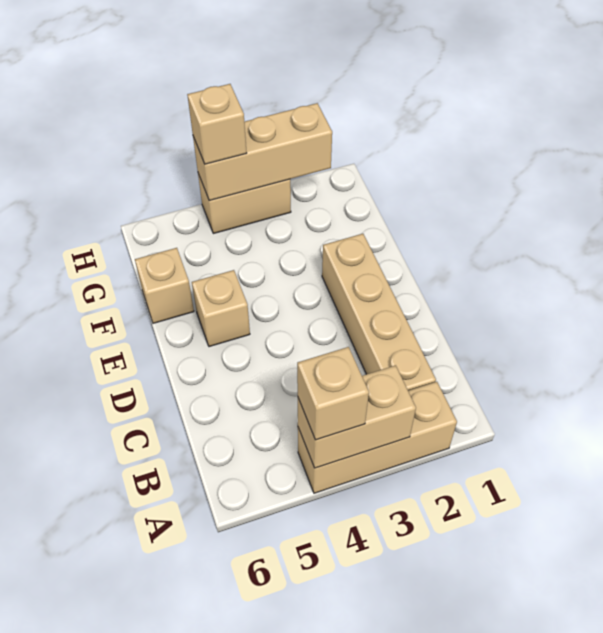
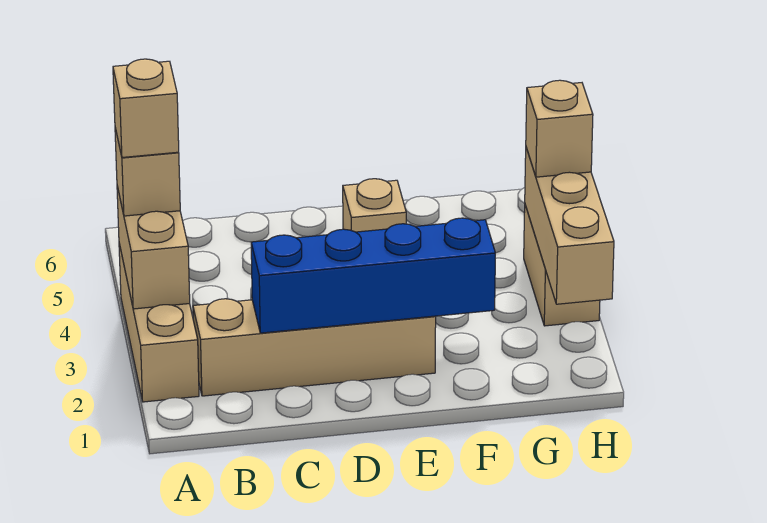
none -> blue 1x4 brick [251,218,495,333]
tan 1x1 brick [135,248,194,323] -> tan 1x1 brick moved to [113,59,179,158]

